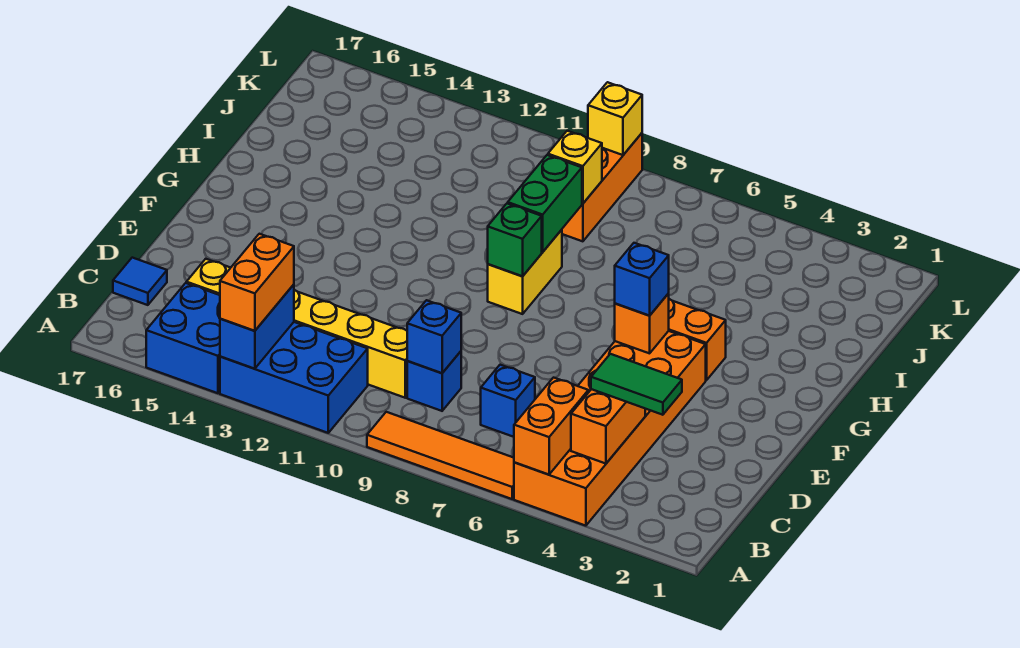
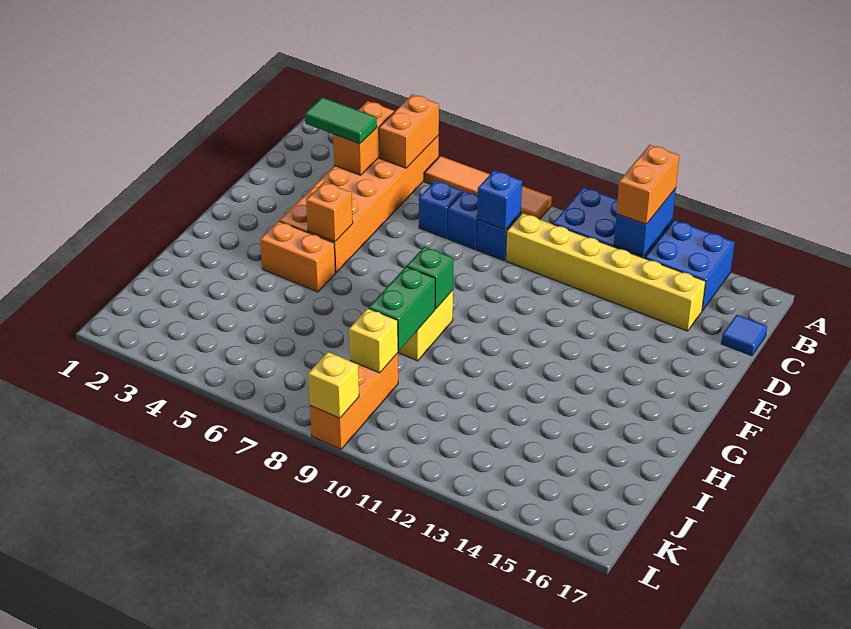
blue 1x1 brick [615,243,669,316] -> blue 1x1 brick moved to [448,191,478,249]

